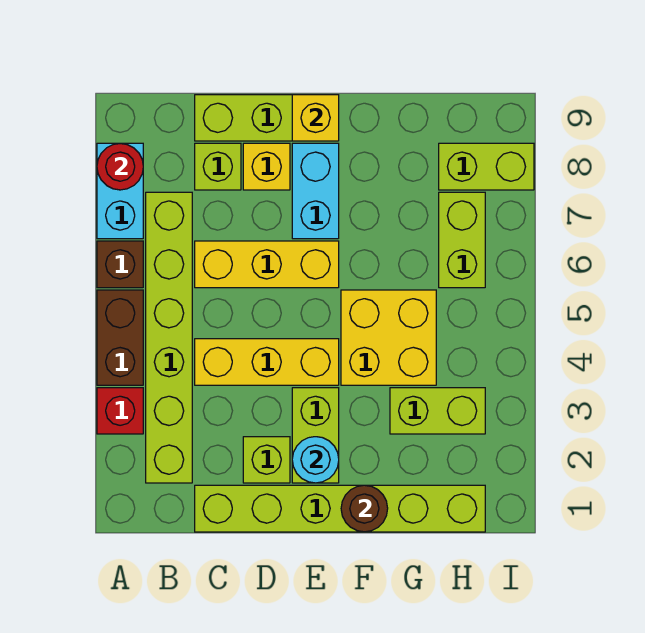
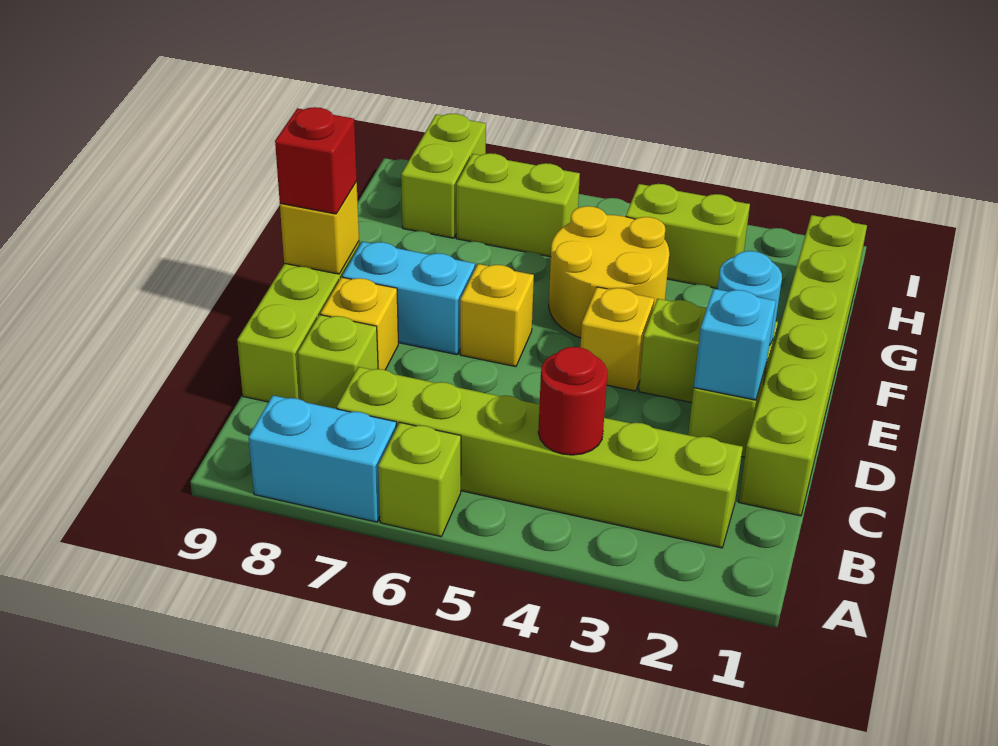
red 1x1 brick [97,388,143,434] -> red 1x1 brick moved to [275,107,357,214]
brown 1x2 brick [97,290,143,385] -> none
brown 1x1 brick [97,241,143,288] -> lime 1x1 brick [378,422,461,537]
red 1x1 round brick [97,143,143,190] -> red 1x1 round brick moved to [538,347,608,455]
yellow 1x3 brick [195,339,339,385] -> yellow 1x1 brick [580,287,654,391]
yellow 1x3 brick [195,241,339,288] -> yellow 1x1 brick [460,264,534,367]
none -> cyan 1x1 brick [694,289,776,400]
brown 1x1 round brick [341,485,388,532] -> none
yellow 2x2 brick [341,290,436,385] -> yellow 2x2 round brick [549,206,669,338]
lime 1x2 brick [390,388,485,434] -> lime 1x2 brick turned to [626,184,750,289]

